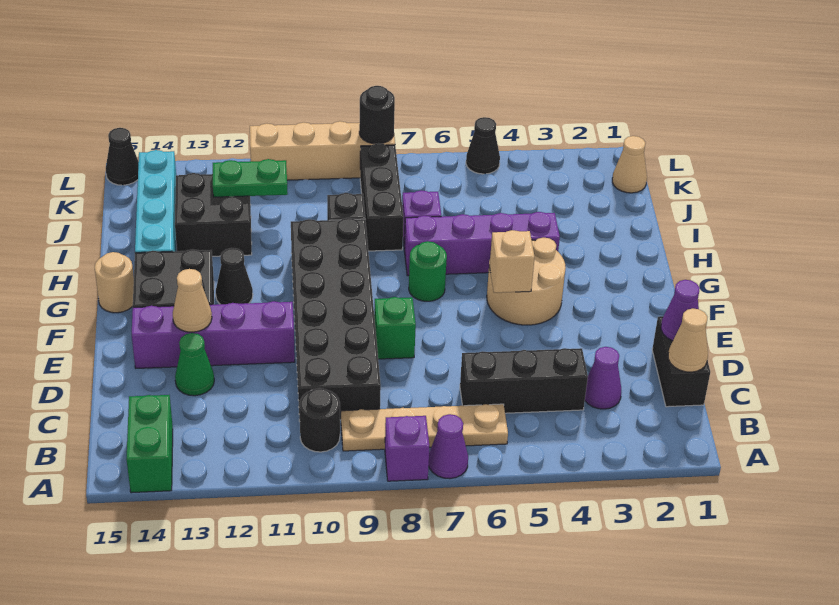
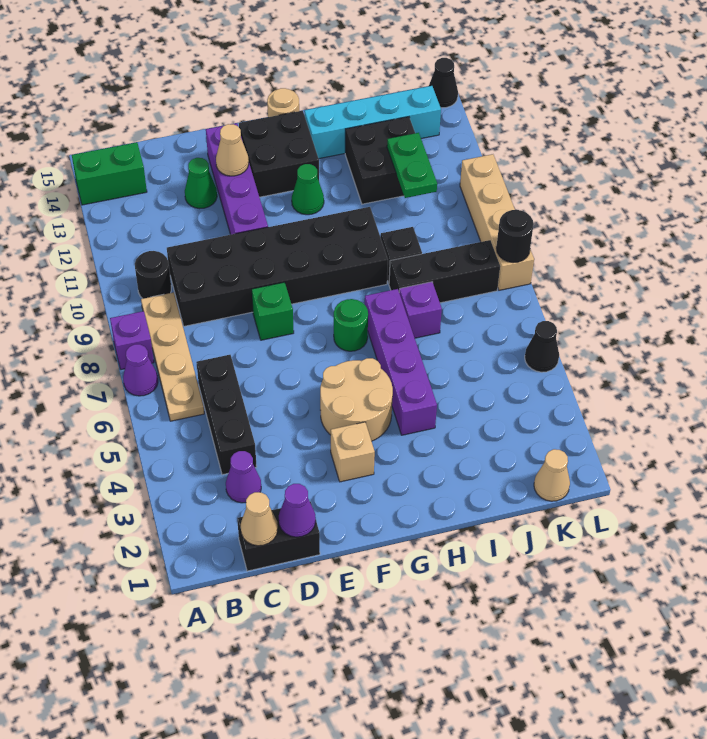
tan 1x1 brick [490,230,535,293] -> tan 1x1 brick moved to [331,422,375,482]
black 1x1 cone [216,248,253,304] -> green 1x1 cone [292,164,324,215]

